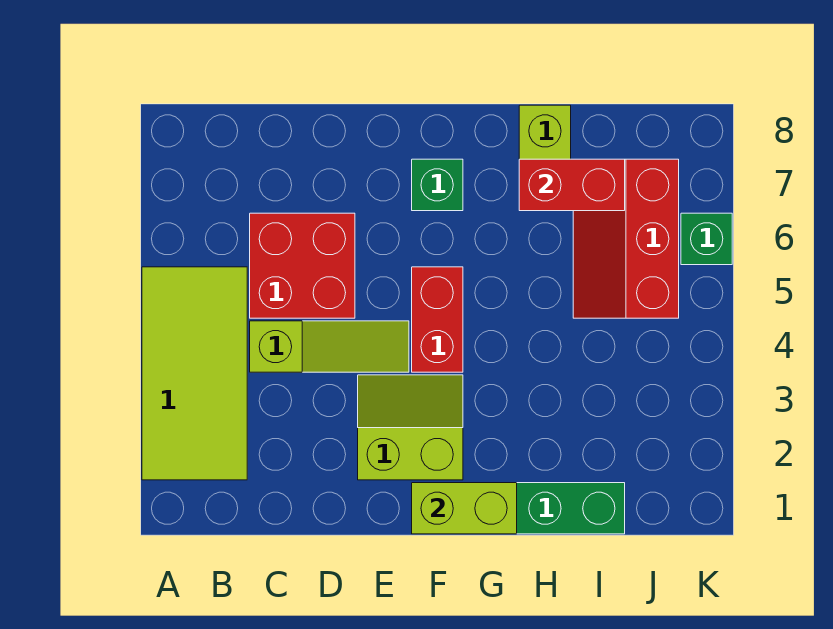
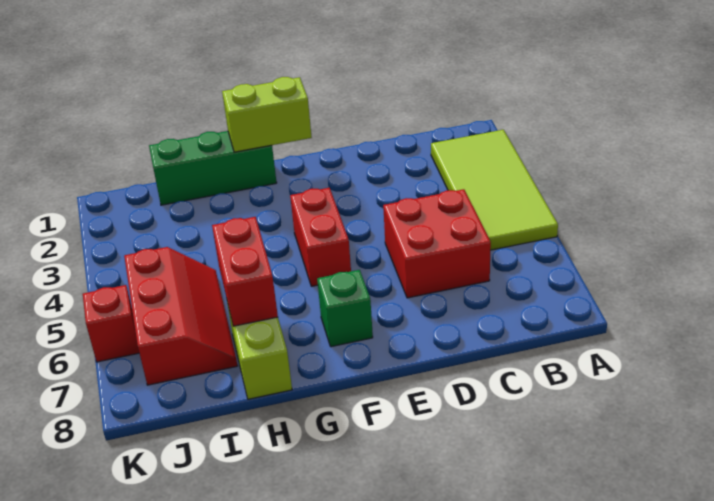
lime 1x3 slope [250,321,409,372] -> none
lime 2x2 slope [358,375,463,480] -> none
red 1x2 brick [519,159,625,211] -> red 1x2 brick turned to [212,217,278,326]
green 1x1 brick [681,213,732,265] -> red 1x1 brick [83,285,139,362]

